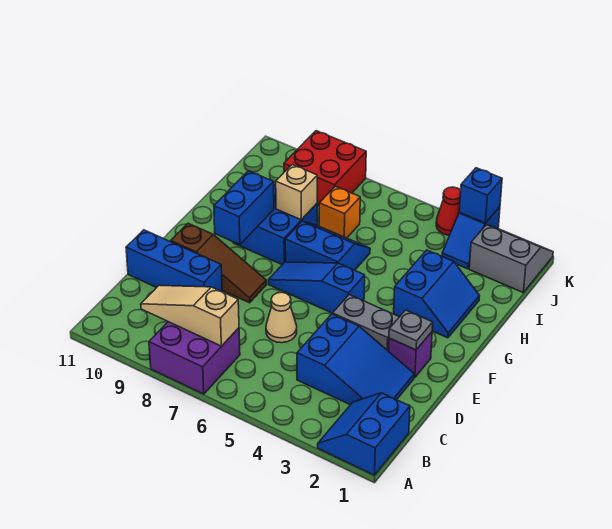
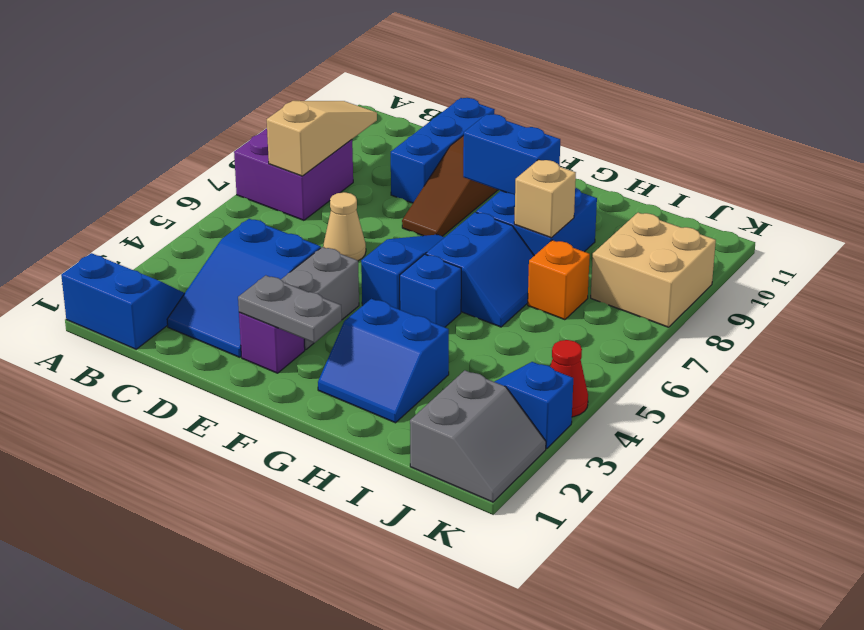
grey 1x1 plate [389,310,433,350] -> grey 1x2 plate [238,275,342,343]
red 2x2 brick [284,131,366,205] -> tan 2x2 brick [591,213,716,327]
blue 1x1 brick [459,168,502,223] -> blue 1x1 brick moved to [400,254,461,327]

